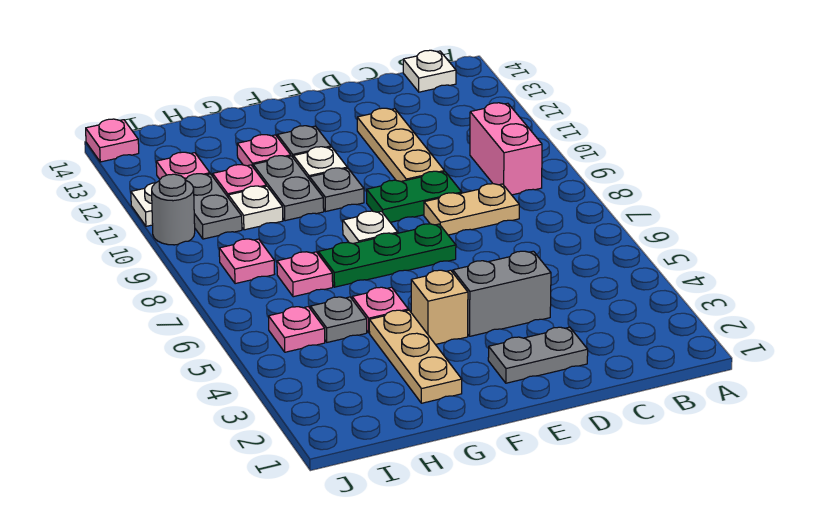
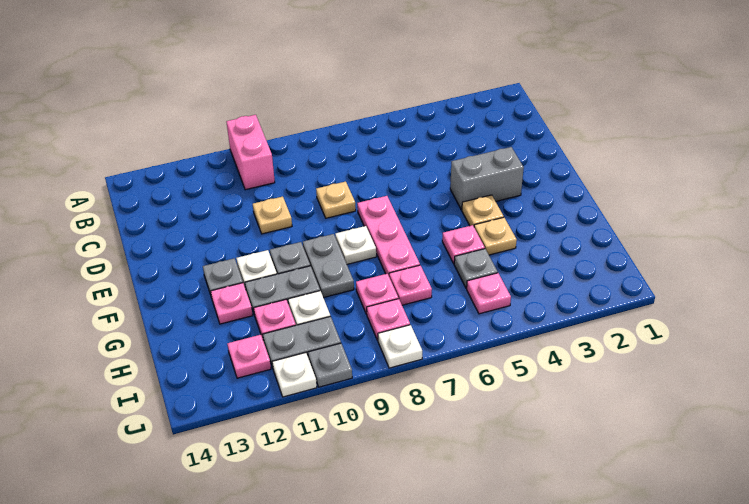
pink 1x2 brick [470,103,542,195] -> pink 1x2 brick turned to [226,115,275,190]
white 1x1 plate [403,50,456,92] -> white 1x1 plate moved to [378,325,422,368]
tan 1x2 plate [424,184,519,235] -> tan 1x1 plate [316,181,356,218]
grey 1x2 plate [488,327,588,383] -> grey 1x2 plate moved to [303,234,354,298]
grey 1x2 brick [453,251,551,336] -> grey 1x2 brick turned to [450,147,524,210]
green 1x2 plate [367,171,462,222] -> none
tan 1x3 plate [357,108,444,181] -> tan 1x1 plate [253,196,292,234]
green 1x3 plate [318,224,456,287] -> pink 1x3 plate [357,196,420,275]
tan 1x1 brick [411,270,468,345] -> tan 1x1 plate [462,195,504,226]
tan 1x3 plate [369,310,462,403] -> tan 1x1 plate [474,217,517,255]
grey 1x1 round brick [152,174,195,245] -> grey 1x1 plate [308,343,352,387]
pink 1x1 plate [86,119,139,162] -> pink 1x1 plate moved to [356,274,398,314]

